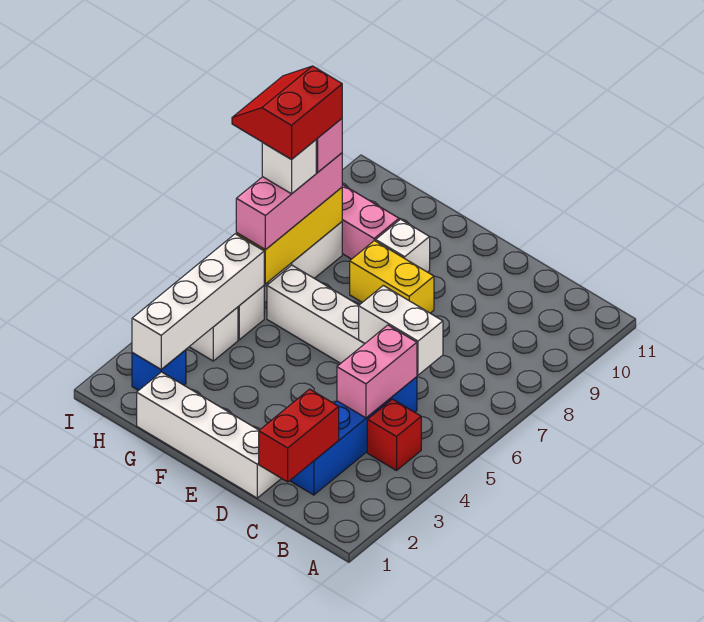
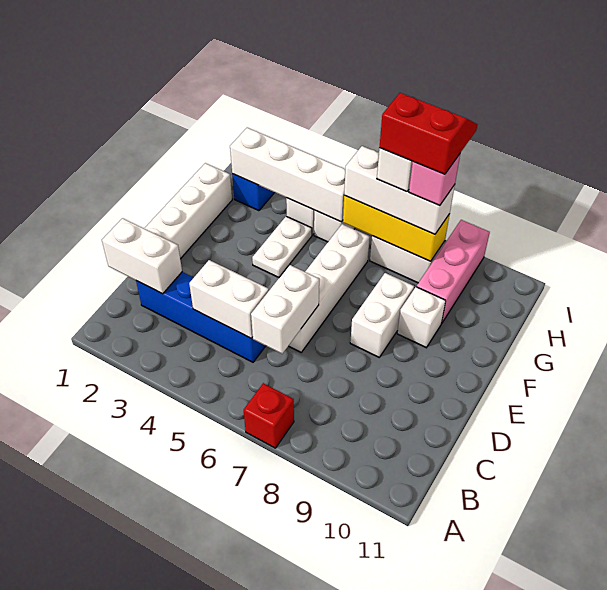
red 1x1 brick [367,399,421,471] -> red 1x1 brick moved to [244,383,294,448]
red 1x2 brick [259,389,339,482] -> white 1x2 brick [102,218,182,294]
pink 1x2 brick [337,325,417,418] -> white 1x2 brick [189,260,269,338]
yellow 1x2 brick [350,241,434,313] -> white 1x2 brick [350,273,414,357]
none -> white 1x2 plate [252,216,312,277]
pink 1x3 brick [236,153,342,250] -> white 1x3 brick [344,146,455,234]

